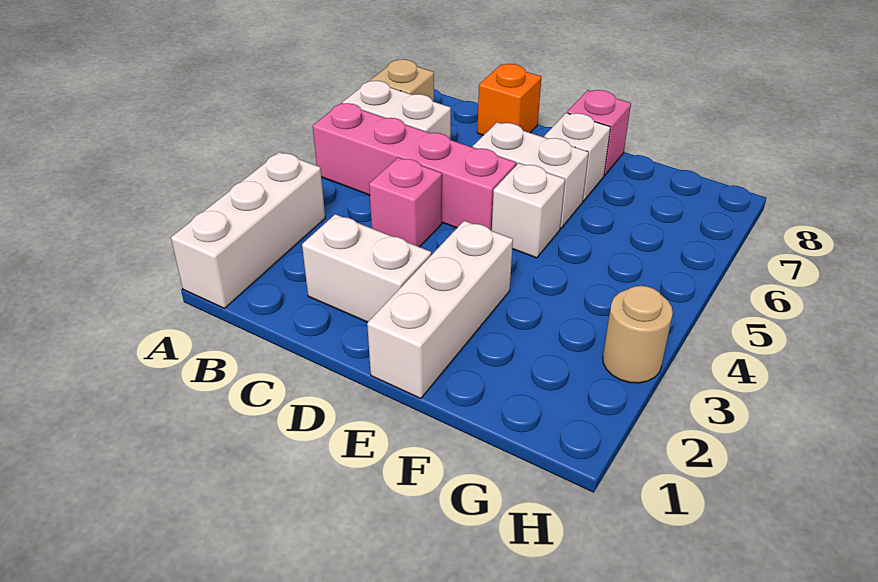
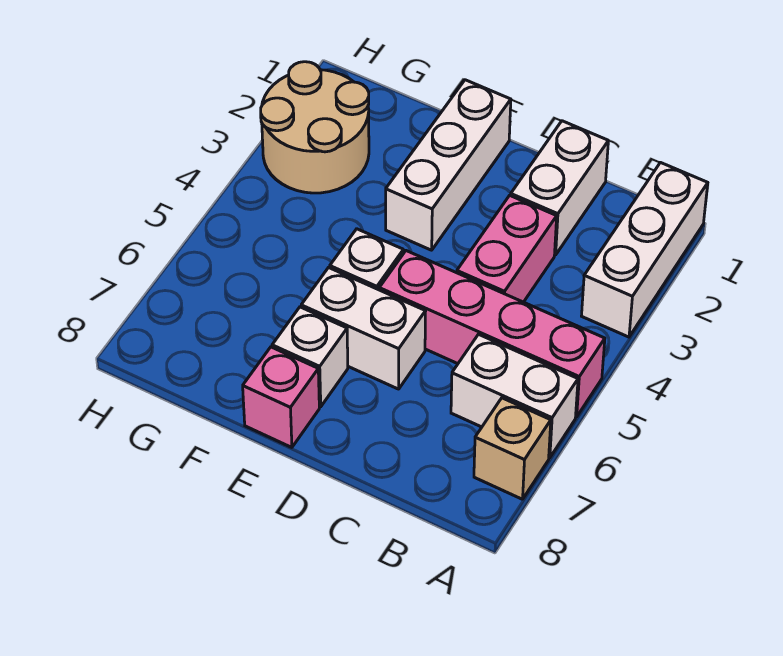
white 1x2 brick [302,214,431,322] -> white 1x2 brick turned to [511,121,608,255]
pink 1x1 brick [369,158,442,247] -> pink 1x2 brick [457,195,557,302]
orange 1x1 brick [477,64,541,135] -> none
tan 1x1 round brick [603,286,673,383] -> tan 2x2 round brick [261,62,369,193]

